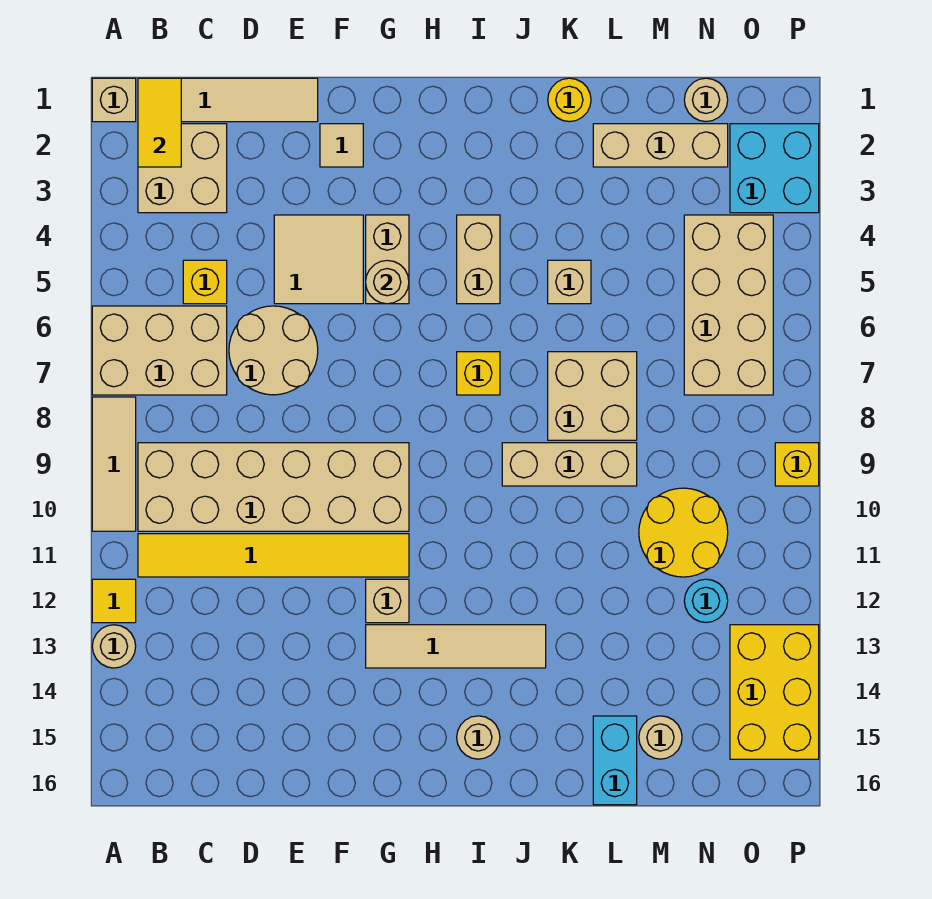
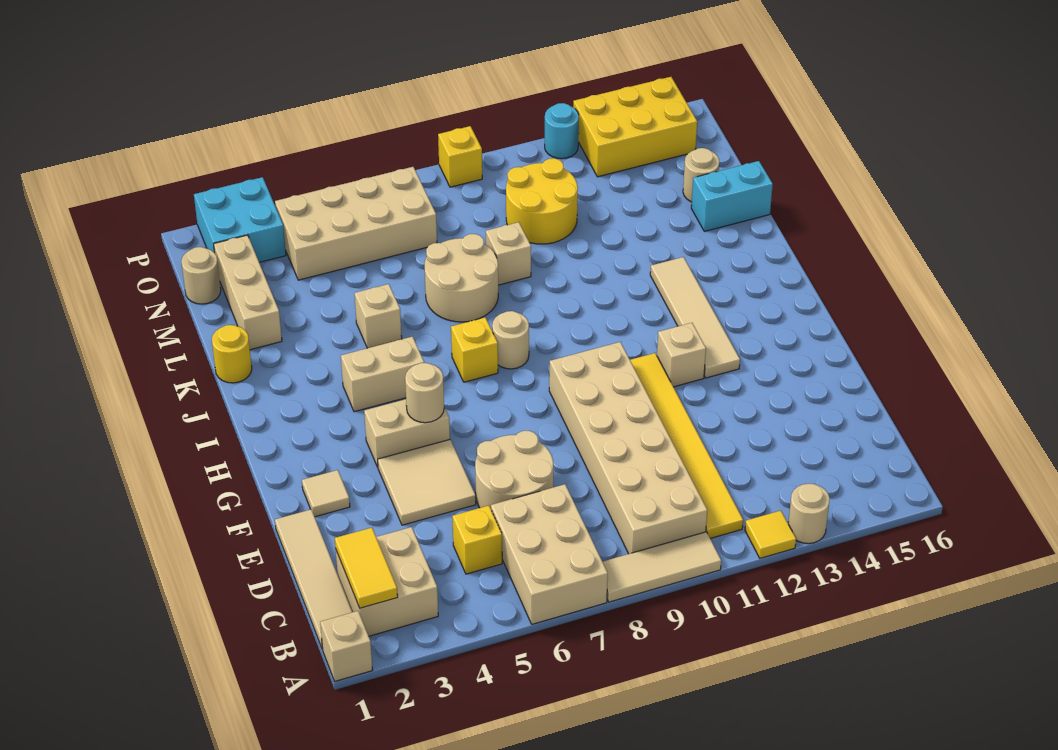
yellow 1x2 tile [138,78,181,167] -> yellow 1x2 tile turned to [335,528,398,608]
tan 1x1 round brick [457,716,500,759] -> tan 1x1 round brick moved to [492,311,529,369]
tan 1x3 brick [502,443,637,486] -> tan 1x1 brick [485,222,531,285]
tan 2x2 brick [548,352,637,440] -> tan 2x2 round brick [425,234,498,322]
cyan 1x1 round brick [684,579,728,623] -> cyan 1x1 round brick moved to [545,103,579,159]

